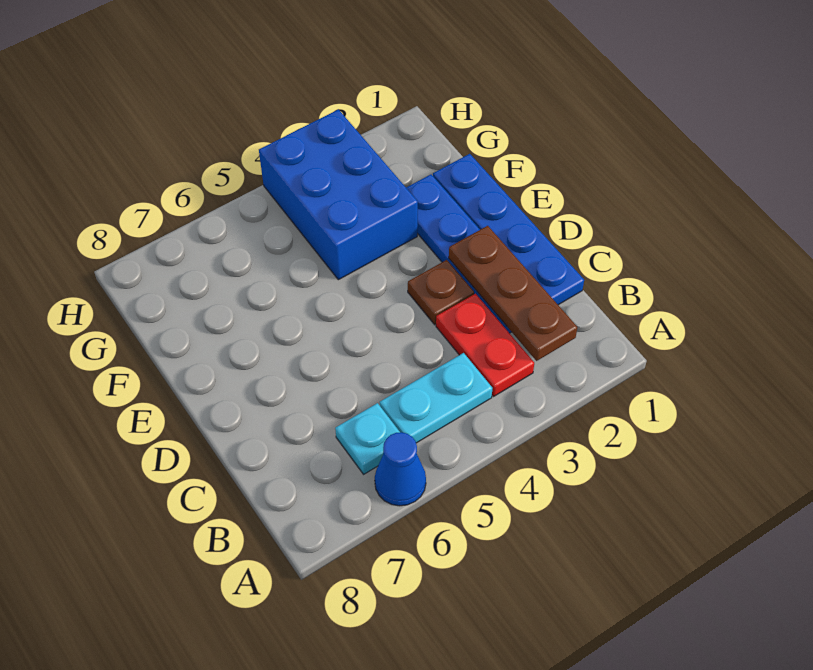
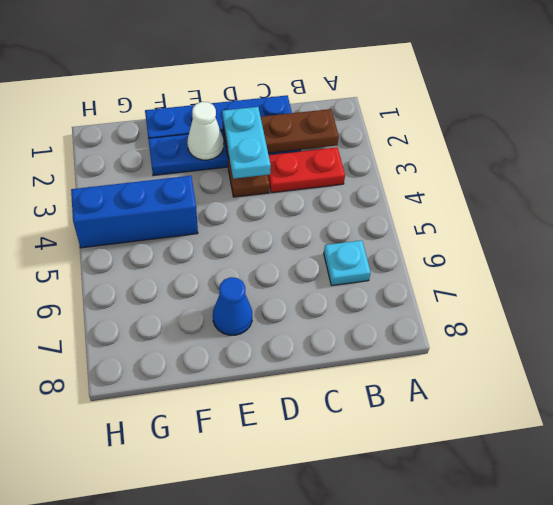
blue 1x1 cone [375,432,426,506] -> blue 1x1 cone moved to [213,277,252,335]
cyan 1x2 plate [380,353,492,443] -> cyan 1x2 plate moved to [222,107,271,179]
none -> white 1x1 cone [187,102,223,160]
blue 2x3 brick [259,109,418,280] -> blue 1x3 brick [71,176,198,248]

